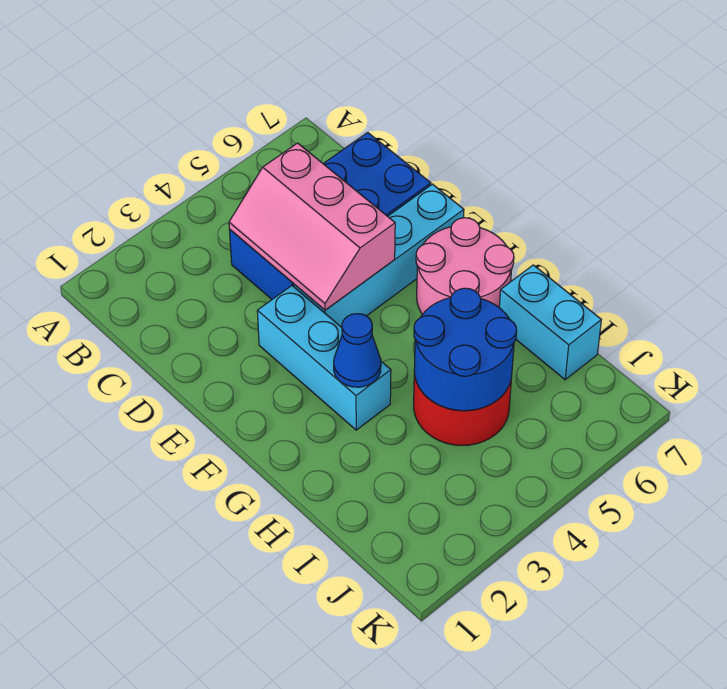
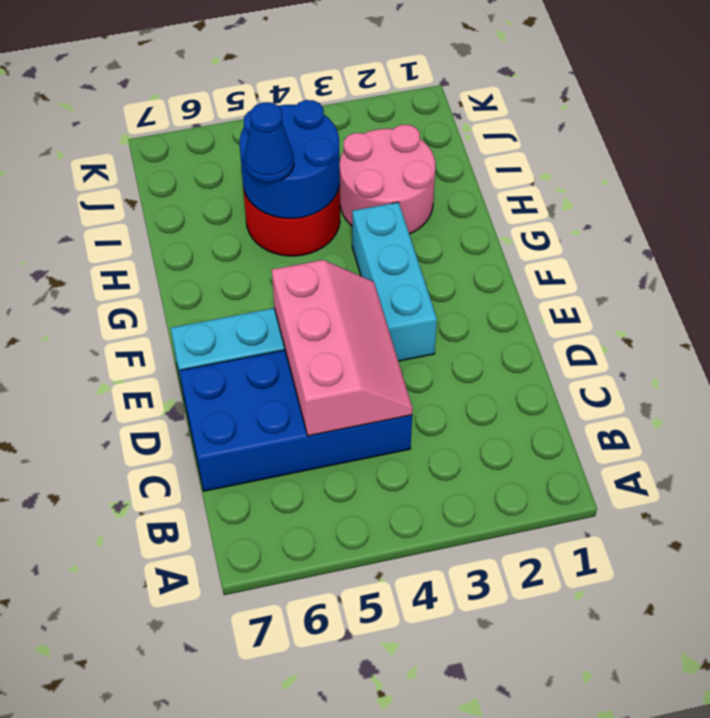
pink 2x2 round brick [416,218,514,315] -> pink 2x2 round brick moved to [339,125,435,234]
blue 1x1 cone [334,314,381,387] -> blue 1x1 cone moved to [244,102,294,183]
cyan 1x2 brick [499,265,601,380] -> none

